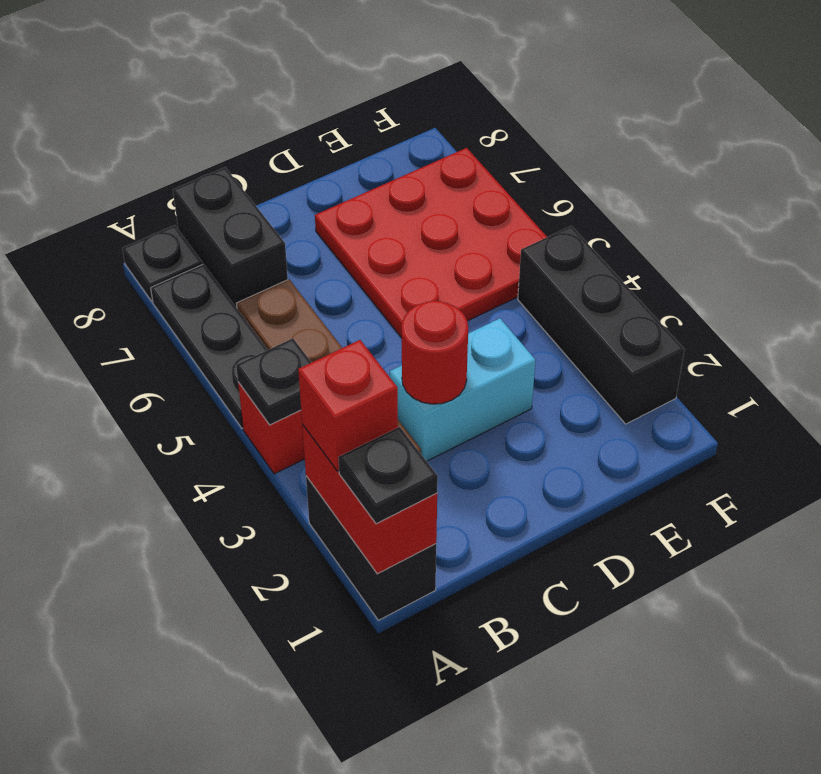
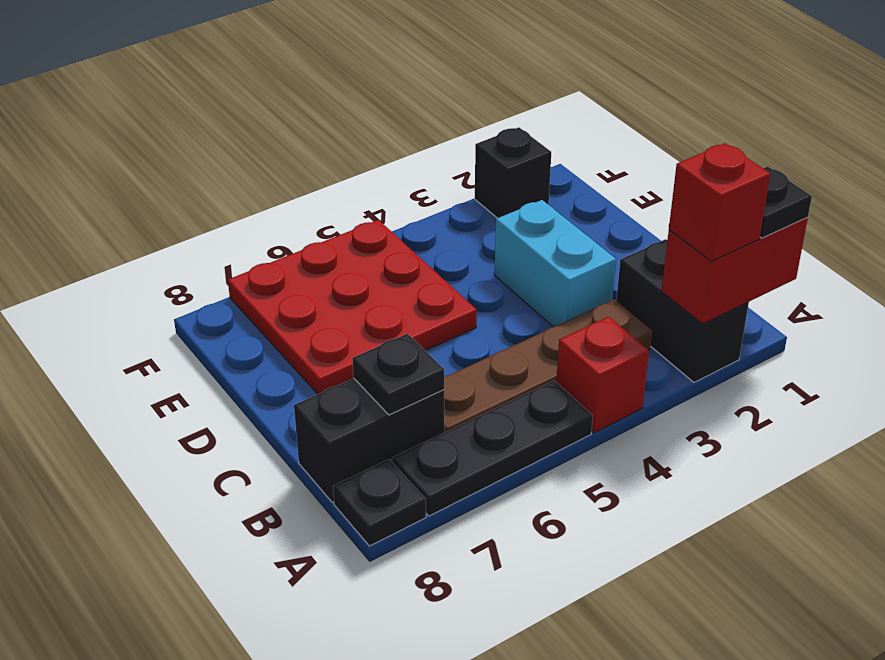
black 1x2 brick [306,476,436,620] -> black 1x2 brick turned to [616,239,749,382]
black 1x1 plate [236,338,311,425] -> black 1x1 plate moved to [352,334,444,415]
red 1x1 round brick [402,301,468,404] -> none
black 1x3 brick [518,226,684,424] -> black 1x1 brick [475,127,551,218]

